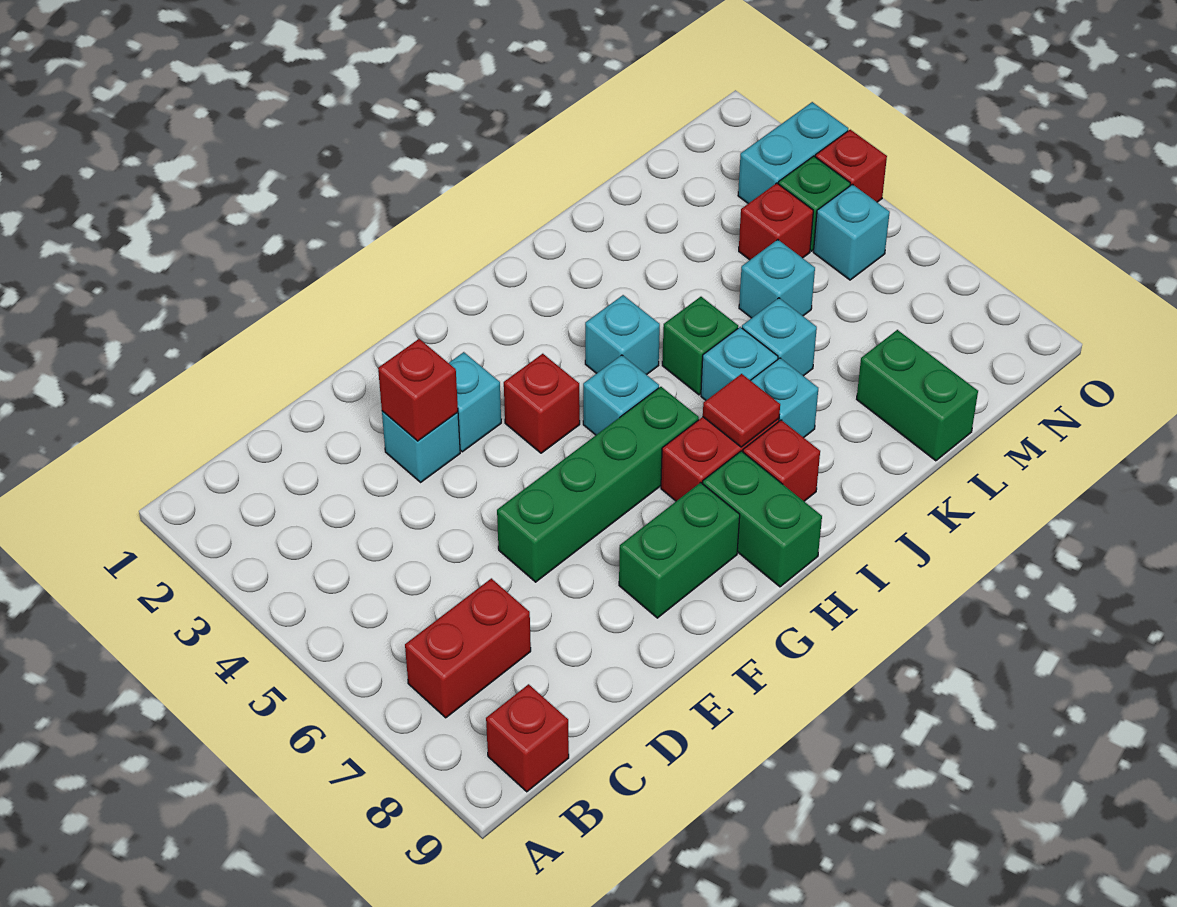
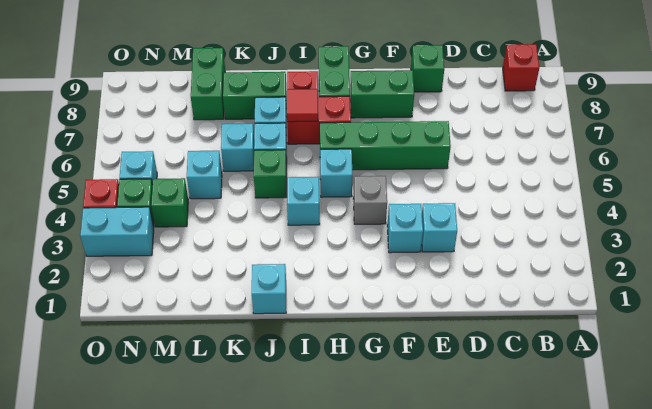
red 1x2 brick [405,578,531,718] -> none
red 1x1 brick [378,339,458,441] -> none
none -> green 1x1 brick [411,45,444,92]
red 1x1 brick [504,354,580,453] -> grey 1x1 brick [353,176,387,224]
none -> cyan 1x1 brick [252,264,286,314]
none -> green 1x2 brick [223,72,287,119]
red 1x1 brick [739,183,813,260] -> green 1x1 brick [151,178,188,227]

